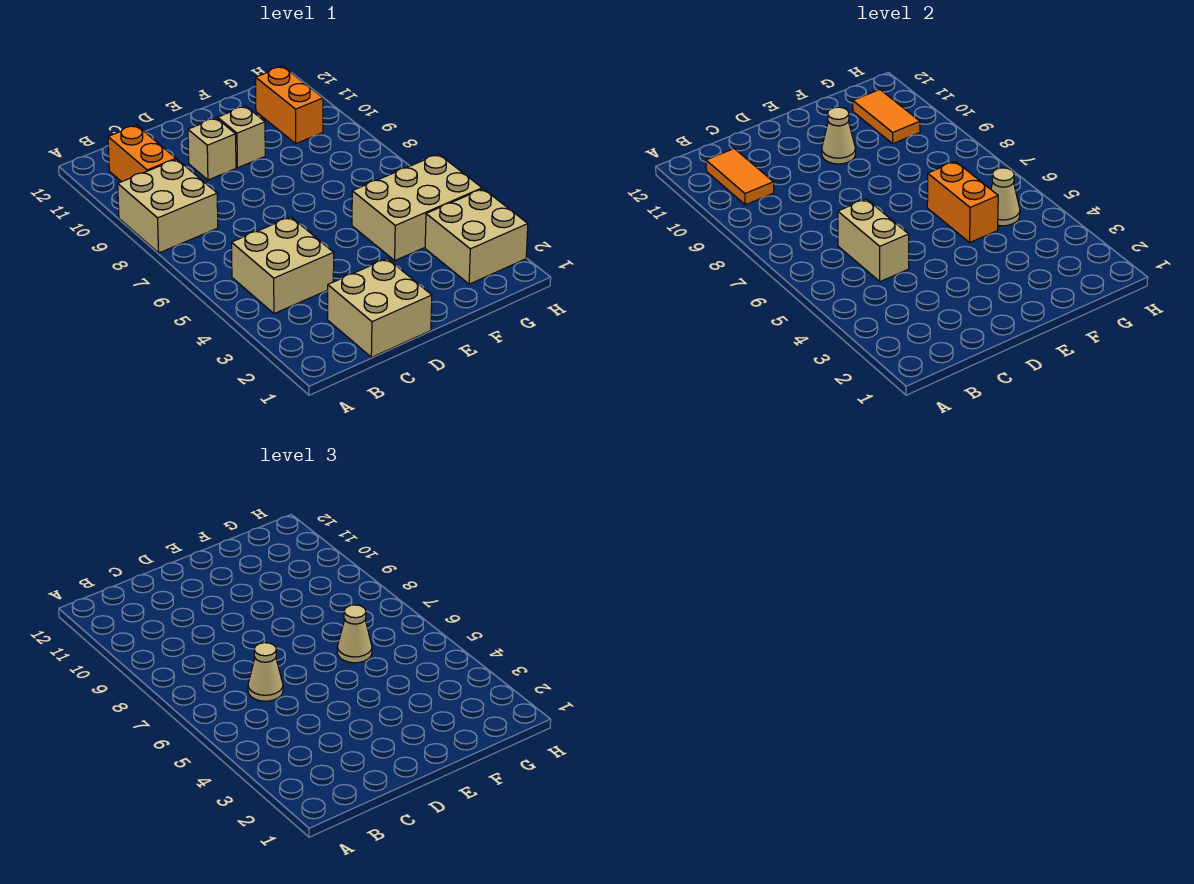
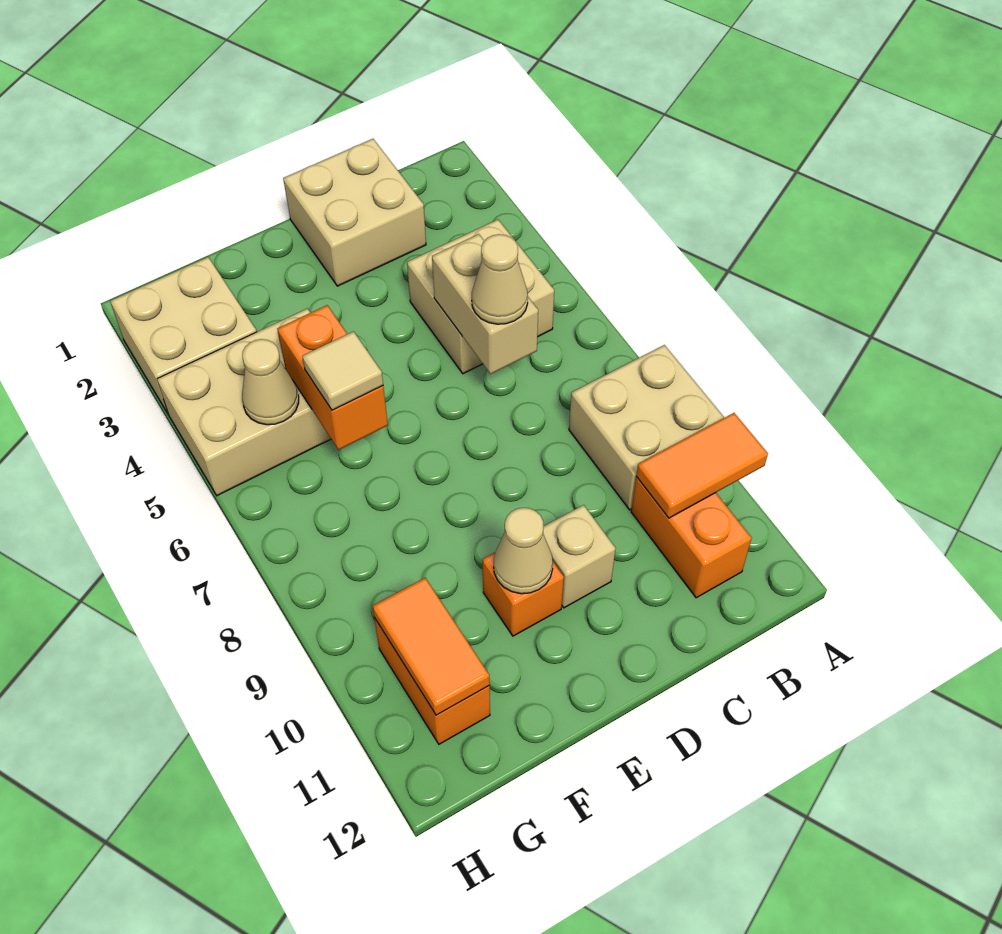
orange 1x2 tile [706,149,774,205] -> orange 1x2 tile turned to [636,413,768,518]
tan 1x1 brick [218,106,265,168] -> orange 1x1 brick [483,553,564,636]
tan 1x1 cone [337,605,372,663] -> tan 1x1 tile [302,331,383,410]

